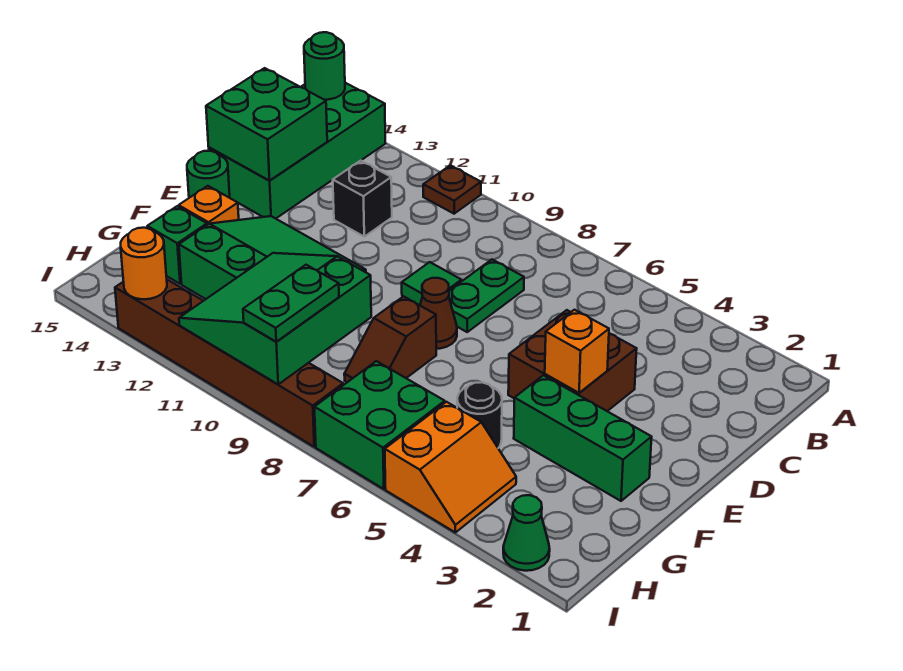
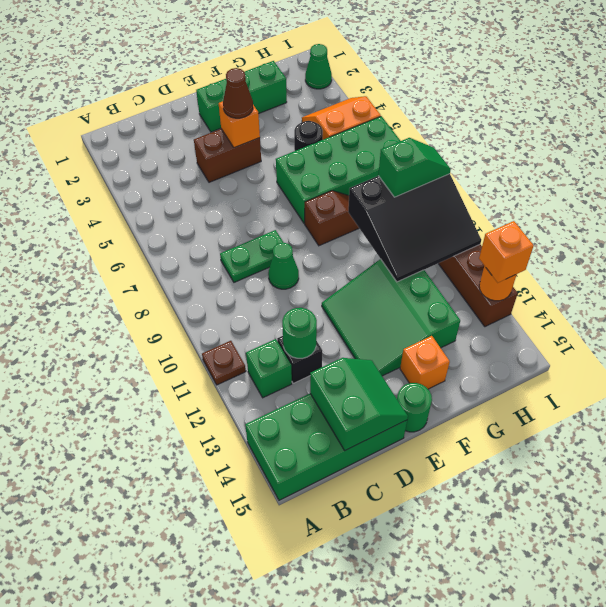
green 1x1 round brick [304,32,345,100] -> green 1x1 round brick moved to [282,308,317,358]
green 2x2 brick [206,68,327,181] -> green 2x2 slope [310,358,408,450]
brown 2x2 brick [508,310,637,411] -> brown 1x2 brick [194,129,261,182]
green 1x1 tile [402,262,461,305] -> green 1x1 cone [268,243,299,289]
brown 1x1 cone [420,278,457,349] -> brown 1x1 cone moved to [223,68,253,118]
green 1x3 brick [514,375,652,501] -> green 1x3 brick turned to [196,61,287,132]
green 3x3 slope [179,253,371,384] -> black 3x3 slope [348,174,481,282]
green 1x1 brick [147,206,207,284] -> green 1x1 brick moved to [246,339,292,398]
green 2x2 brick [314,361,445,489] -> green 2x4 brick [276,116,400,224]
green 1x2 plate [243,265,339,342] -> green 1x2 slope [378,138,451,197]
none -> orange 1x1 brick [479,221,534,283]

